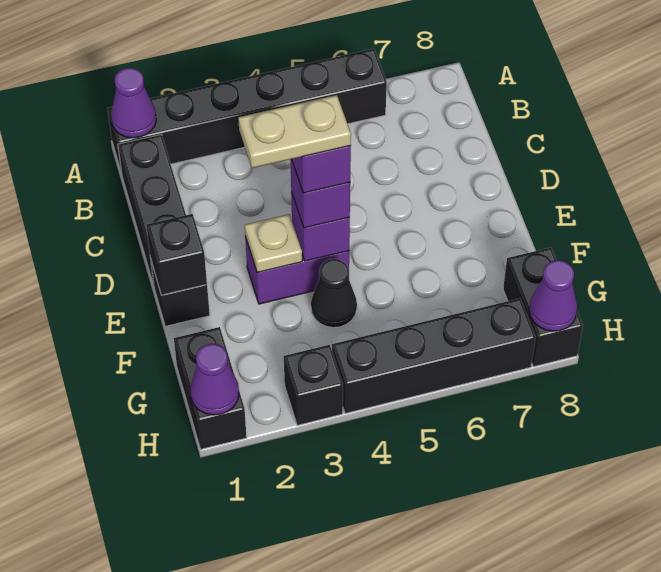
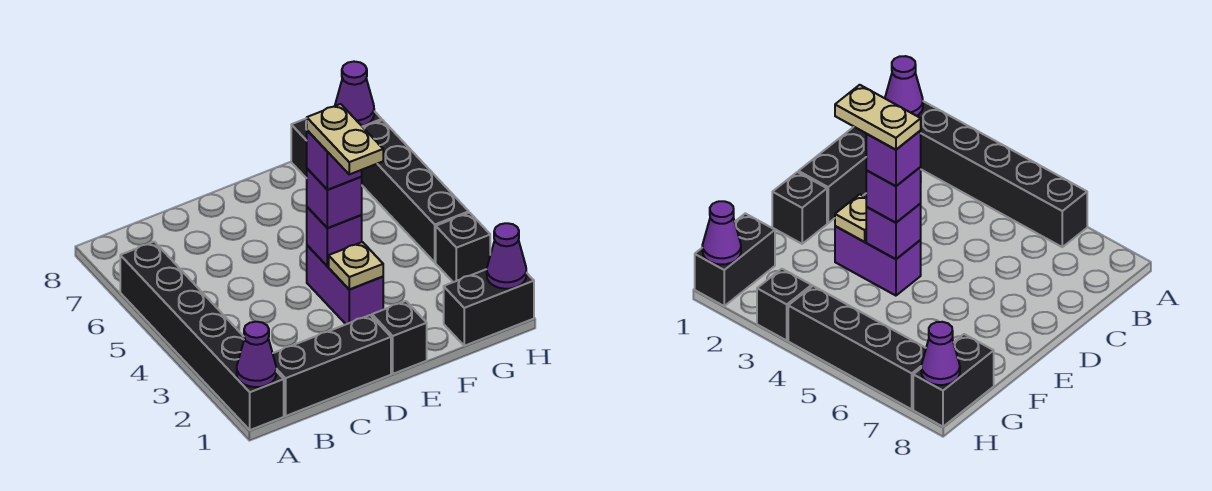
black 1x1 brick [146,214,207,295] -> none
black 1x1 cone [311,259,357,328] -> none

